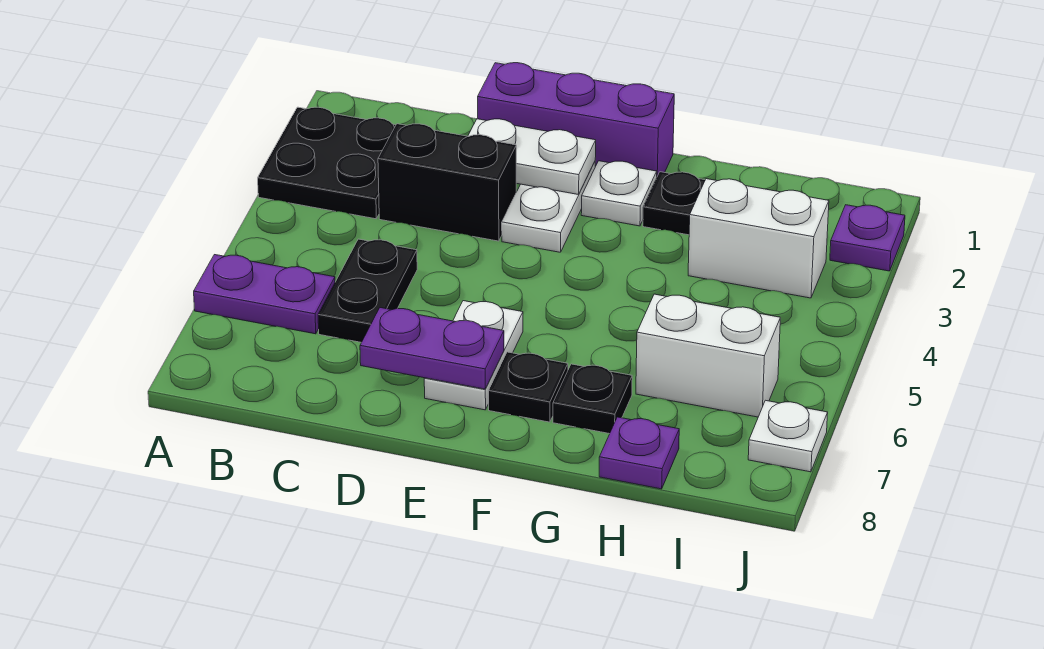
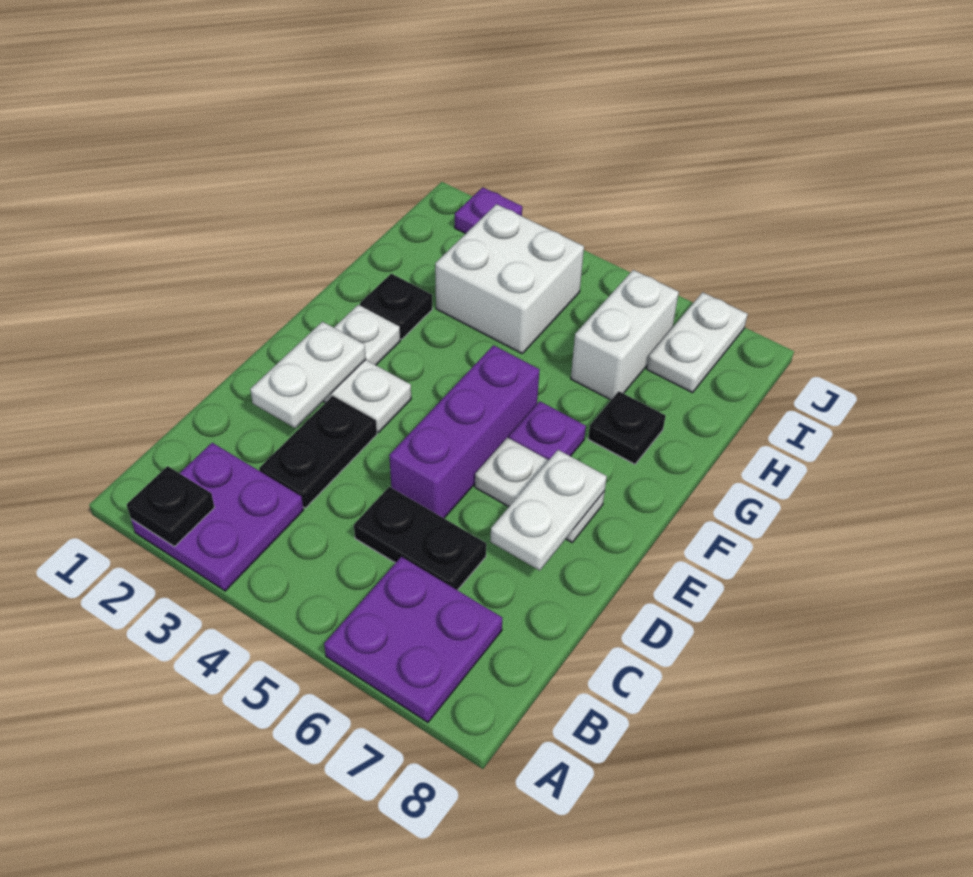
black 2x2 plate [258,107,396,219] -> purple 2x2 plate [131,443,303,591]
purple 1x2 plate [194,255,335,334] -> purple 2x2 plate [324,557,502,722]
black 1x2 brick [378,124,516,241] -> black 1x2 plate [259,396,377,508]
purple 1x3 brick [478,63,674,176] -> purple 1x3 brick moved to [389,345,539,518]
purple 1x2 plate [360,308,504,389] -> white 1x2 plate [490,450,607,571]
black 1x1 plate [489,352,568,422] -> black 1x1 plate moved to [127,466,215,547]
white 1x2 brick [688,179,829,298] -> white 2x2 brick [435,204,584,353]
purple 1x1 plate [599,417,679,489] -> purple 1x1 plate moved to [509,401,586,460]
white 1x1 plate [748,400,828,472] -> white 1x2 plate [647,292,748,393]

